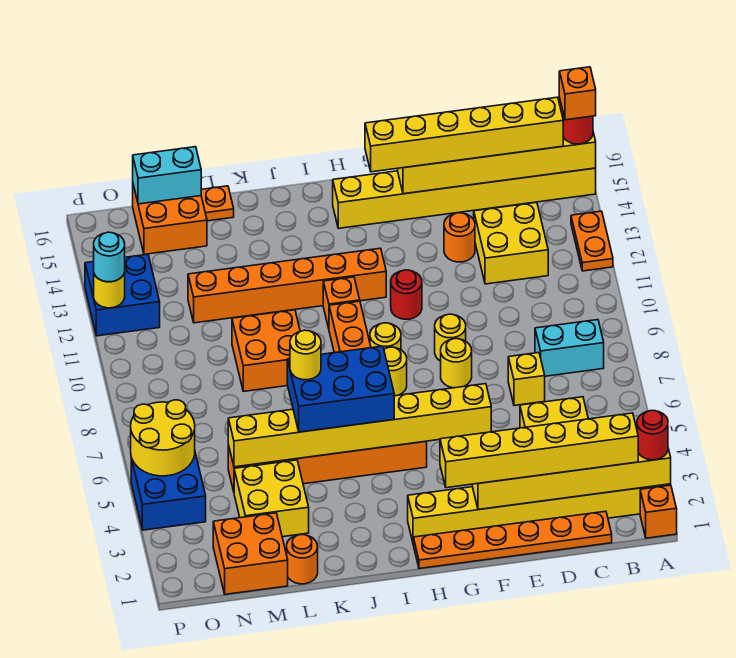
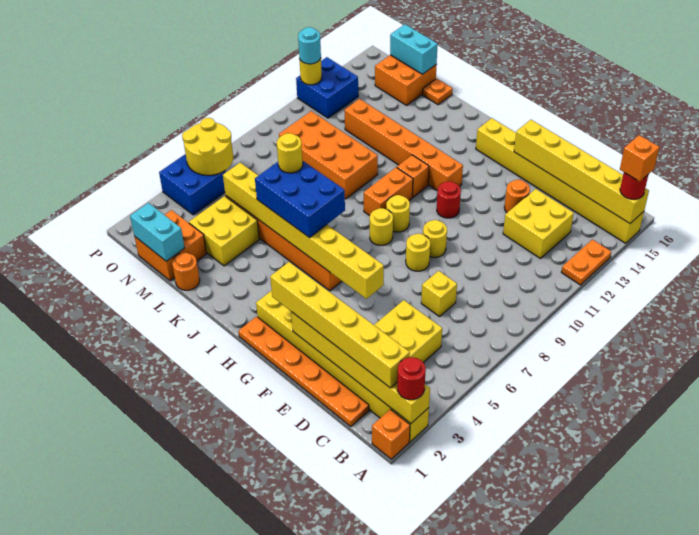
cyan 1x2 brick [535,320,604,376] -> cyan 1x2 brick moved to [130,203,185,261]
yellow 1x6 brick [365,97,563,172] -> none
orange 2x2 brick [232,310,300,391] -> orange 2x4 brick [279,111,378,199]

